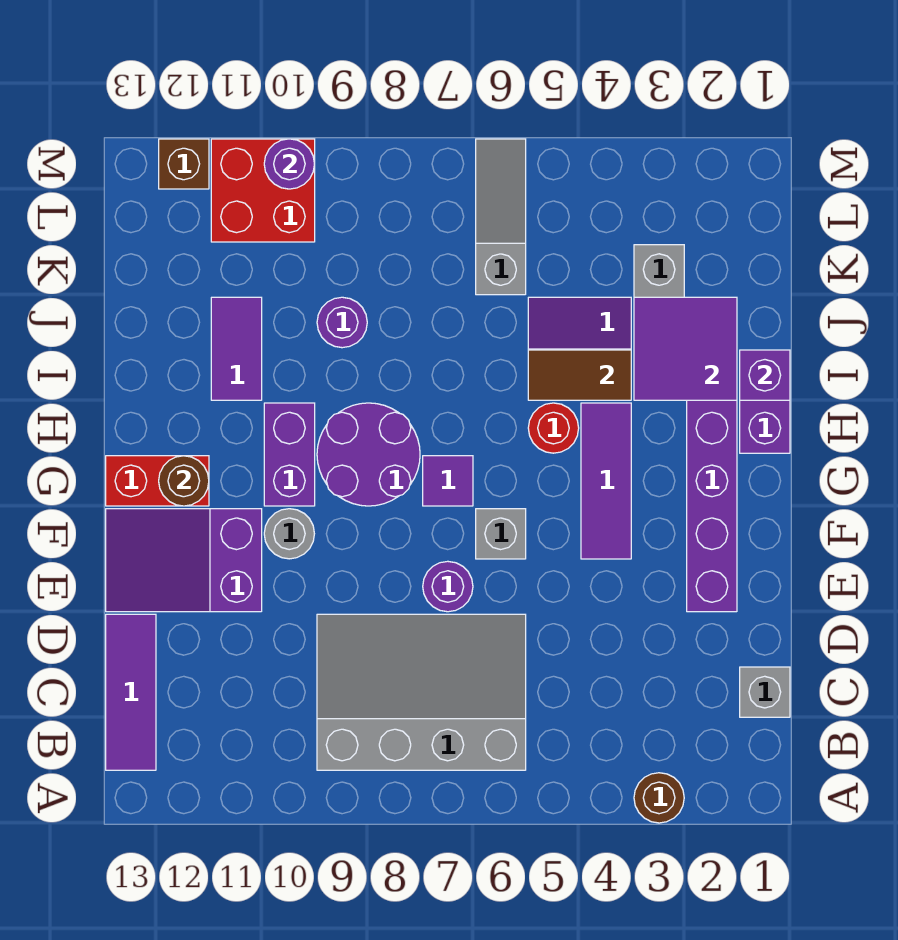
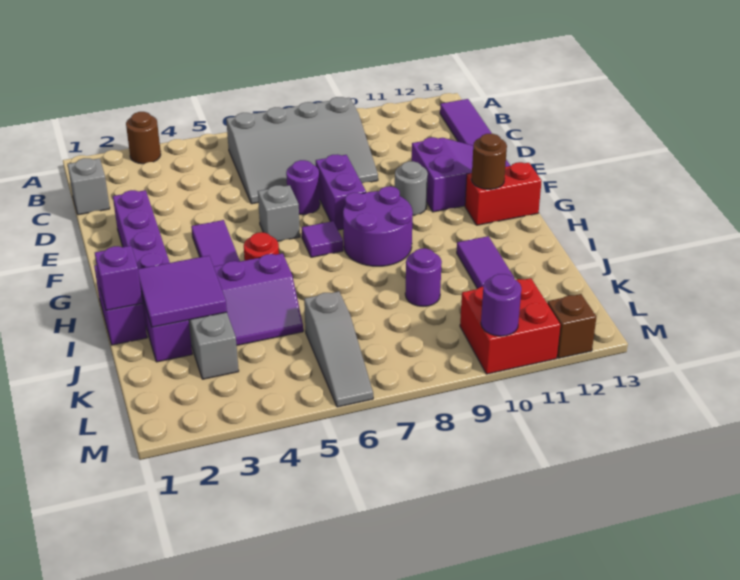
purple 1x2 brick [264,403,315,506] -> purple 1x2 brick moved to [316,154,366,230]
brown 1x2 tile [528,350,631,400] -> none

